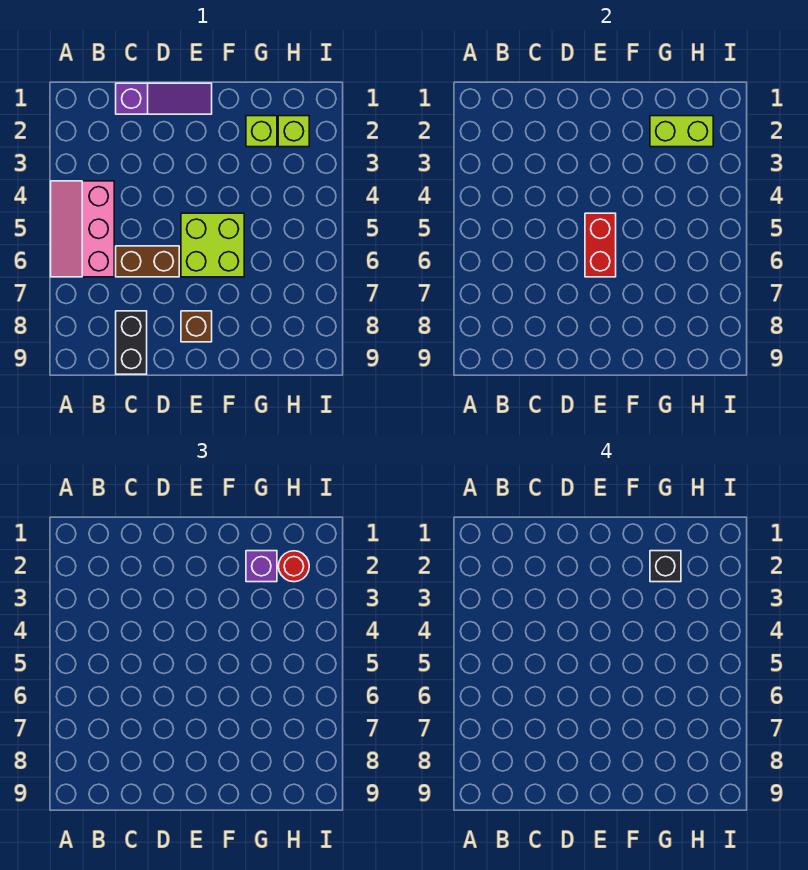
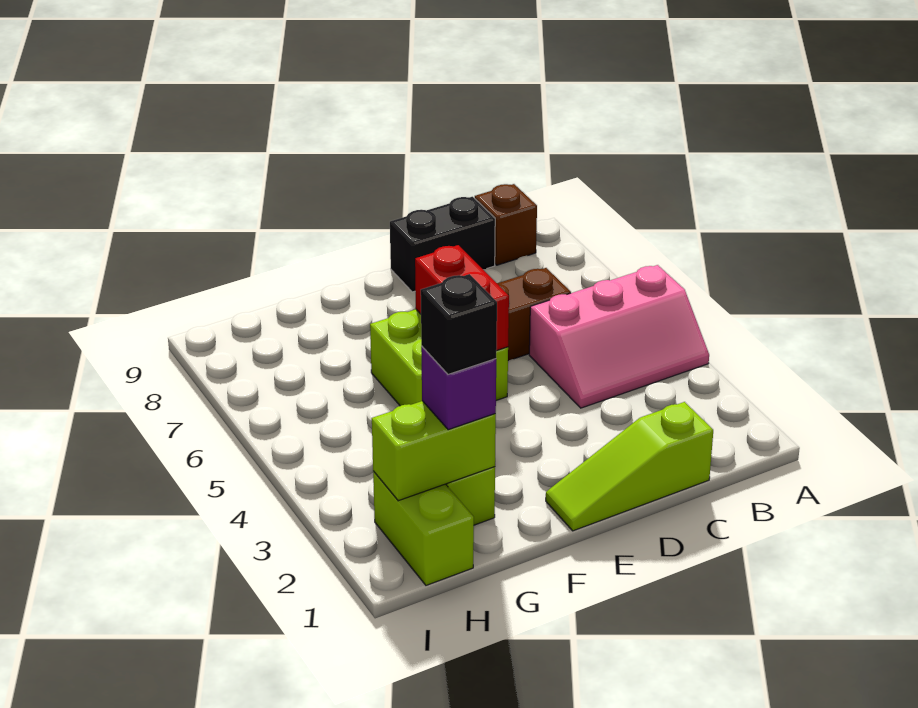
pink 2x3 slope [51,181,114,277] -> pink 2x3 slope turned to [529,265,709,408]
purple 1x3 slope [116,83,212,114] -> lime 1x3 slope [546,402,713,531]
black 1x2 brick [116,311,147,374] -> black 1x2 brick turned to [390,197,495,292]
brown 1x1 brick [181,311,212,342] -> brown 1x1 brick moved to [475,184,537,265]
lime 1x1 brick [278,116,309,147] -> lime 1x2 brick [373,471,474,585]
red 1x1 round brick [278,551,309,582] -> none

